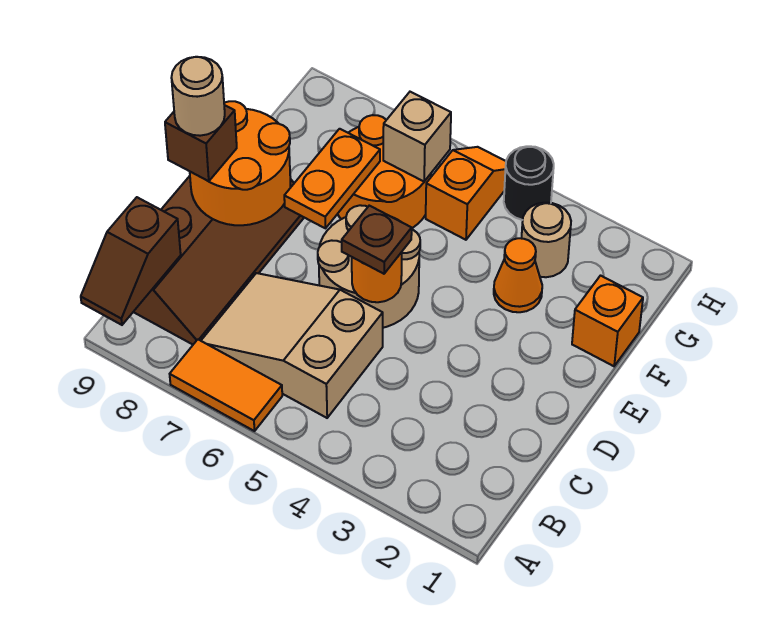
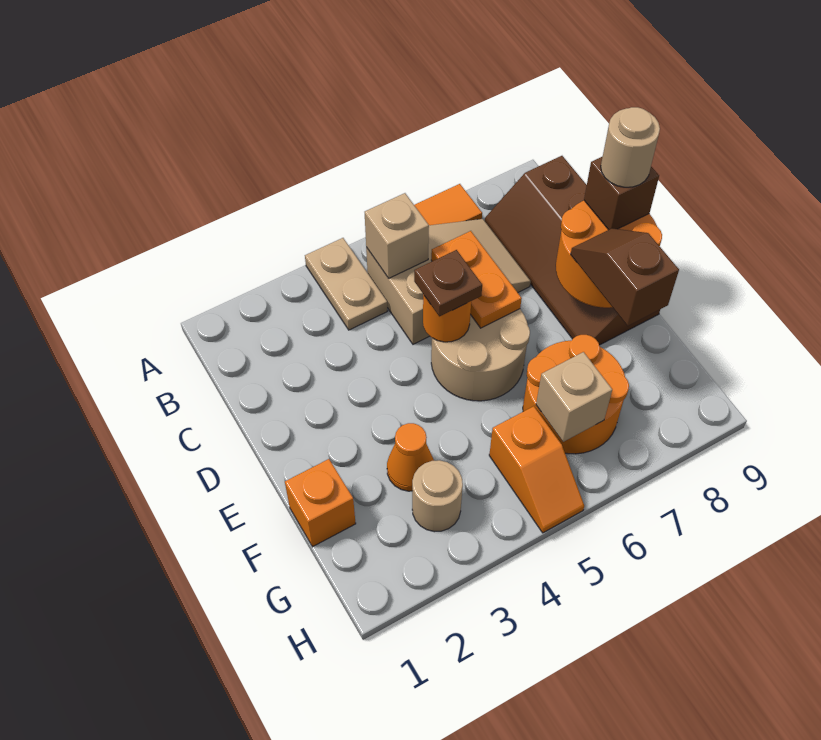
none -> tan 1x2 plate [305,238,387,330]
brown 1x2 slope [81,197,181,325] -> brown 1x2 slope moved to [571,228,679,326]
none -> tan 1x1 brick [365,193,429,278]
orange 1x2 plate [284,129,380,228] -> orange 1x2 plate moved to [431,231,522,328]
black 1x1 round brick [504,146,554,220] -> none

